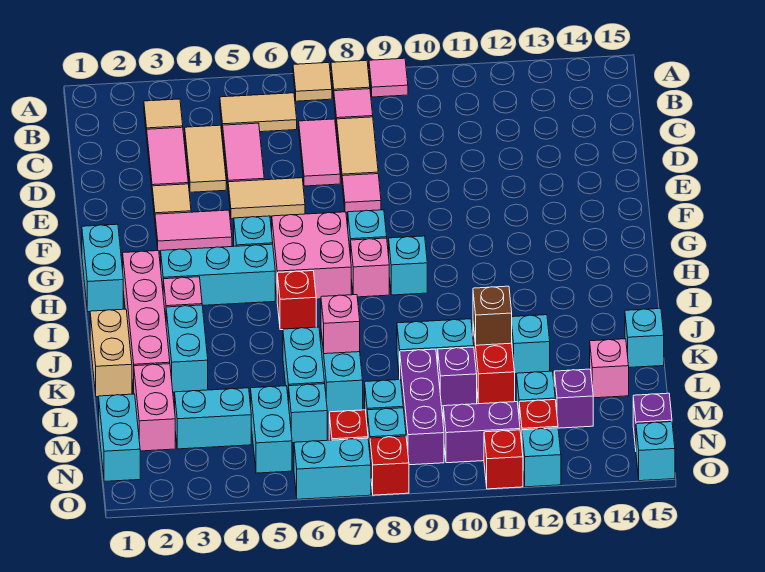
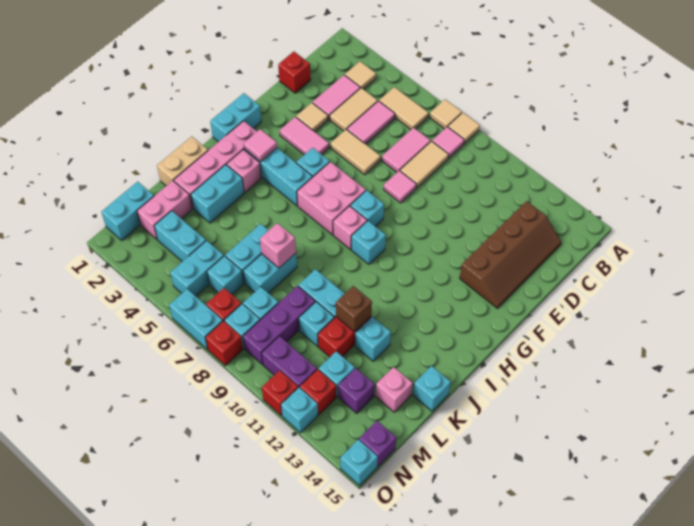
pink 1x1 tile [369,58,408,97] -> pink 1x1 tile moved to [244,129,277,162]
none -> brown 2x4 slope [460,201,561,308]
red 1x1 brick [277,271,316,330] -> red 1x1 brick moved to [278,52,311,93]
purple 1x1 brick [438,347,477,406] -> cyan 1x1 brick [299,302,334,346]

